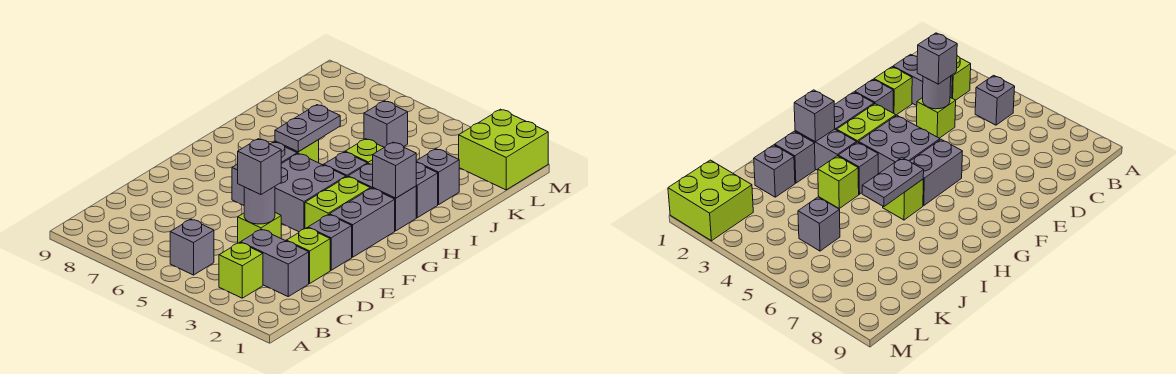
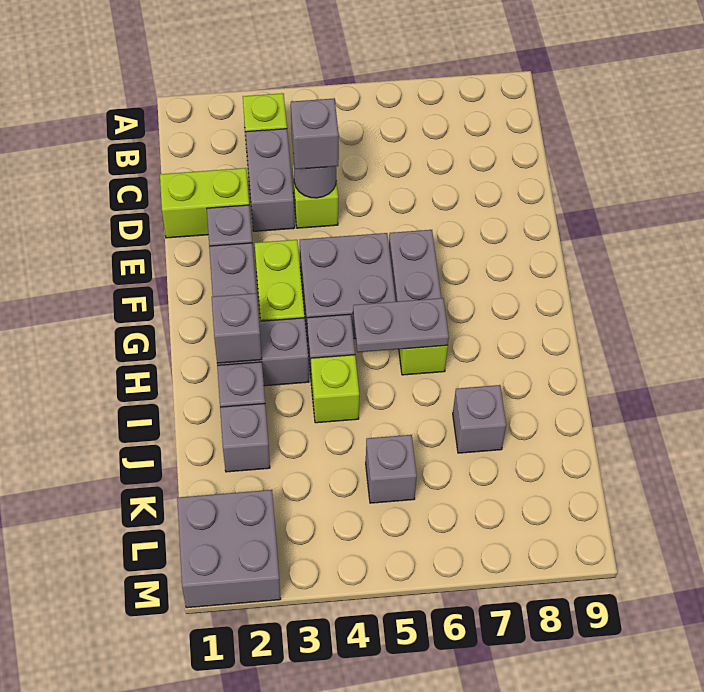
grey 1x1 brick [170,219,214,275] -> grey 1x1 brick moved to [453,385,506,453]
grey 1x2 brick [241,229,309,296] -> grey 1x2 brick turned to [246,129,295,231]
lime 1x1 brick [287,228,330,283] -> lime 1x2 brick [160,168,249,238]
grey 1x2 plate [275,105,340,152] -> grey 1x2 plate turned to [353,298,449,352]
lime 2x2 brick [459,109,548,190] -> grey 2x2 brick [177,490,281,608]

